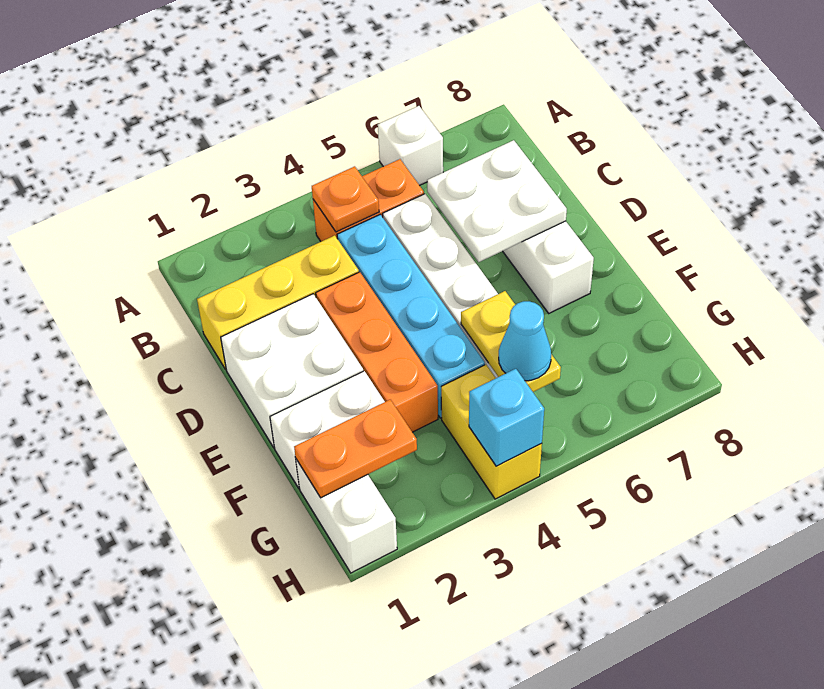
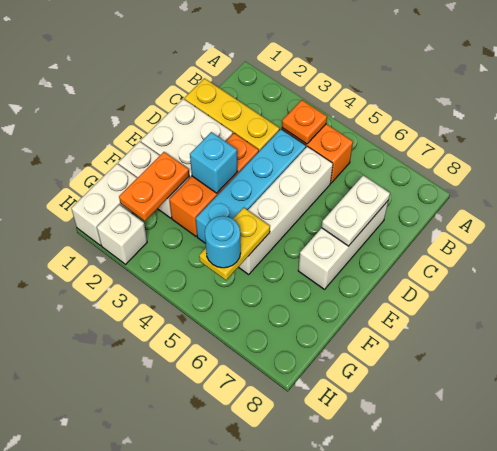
white 1x1 brick [378,106,443,185] -> white 1x1 brick moved to [97,205,147,264]
white 2x2 plate [427,140,567,262] -> white 1x2 plate [322,175,390,246]
orange 1x2 plate [294,400,417,498] -> orange 1x2 plate turned to [119,152,189,221]
yellow 1x2 brick [441,365,542,499] -> none
cyan 1x1 cone [499,301,551,381] -> cyan 1x1 round brick [205,216,241,268]
cyan 1x1 brick [469,369,544,466] -> cyan 1x1 brick moved to [190,132,238,193]

